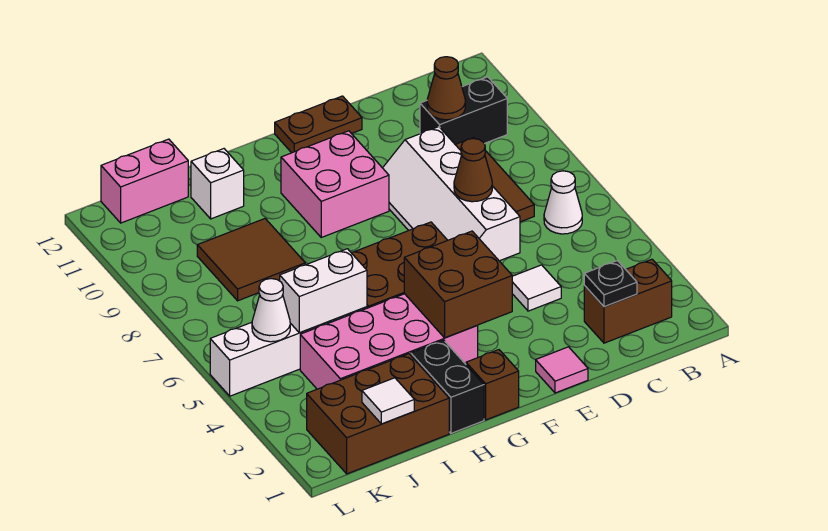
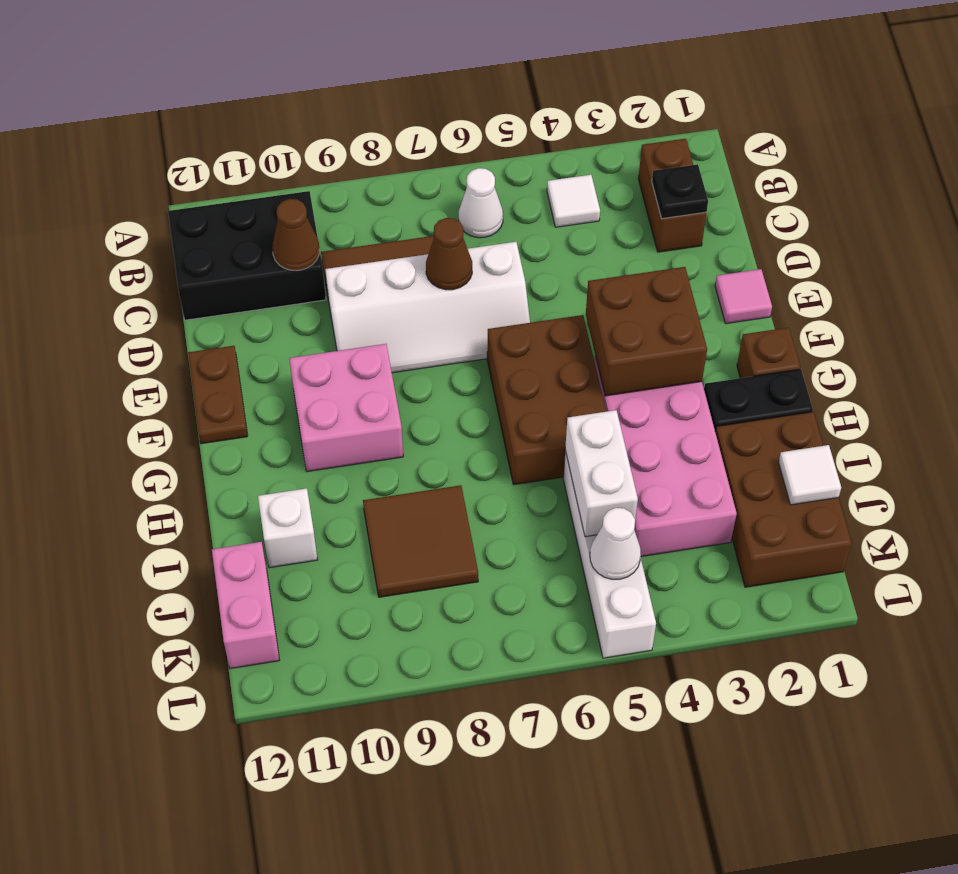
black 1x2 brick [420,77,507,144] -> black 2x3 brick [168,191,326,320]
white 1x1 tile [512,265,561,311] -> white 1x1 tile moved to [547,175,600,227]

